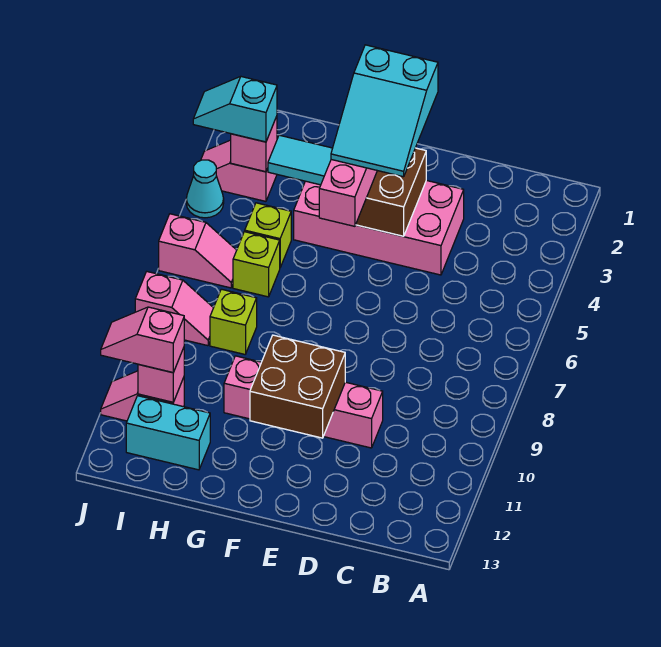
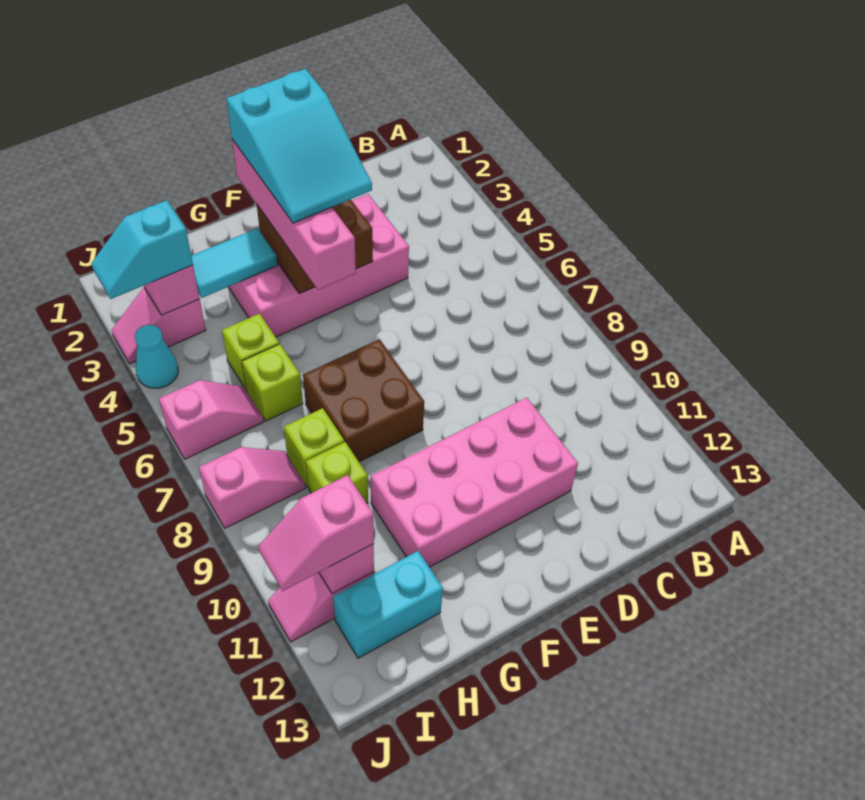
pink 1x4 brick [224,356,383,448] -> pink 2x4 brick [371,398,578,567]
brown 2x2 brick [250,335,345,438] -> brown 2x2 brick moved to [303,339,424,462]
none -> lime 1x1 brick [306,442,368,503]

